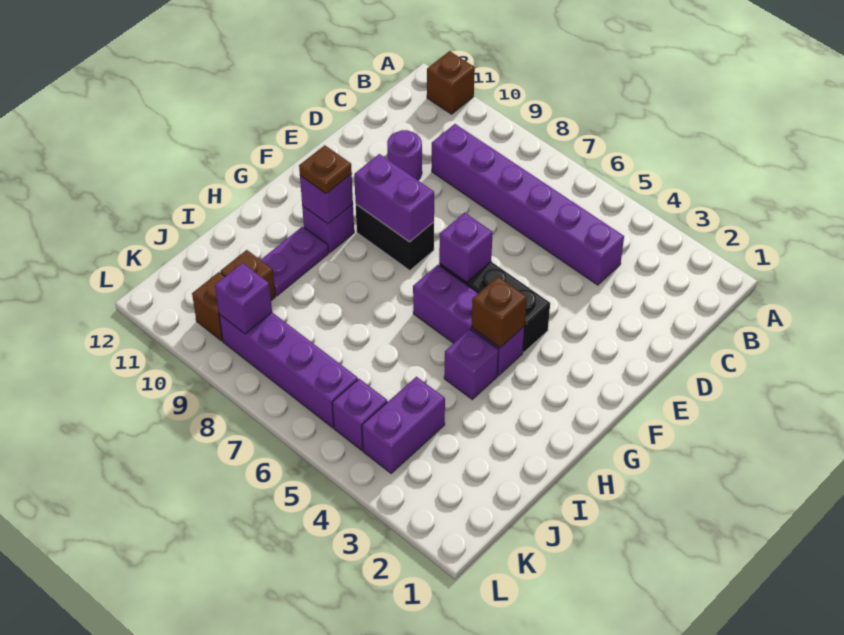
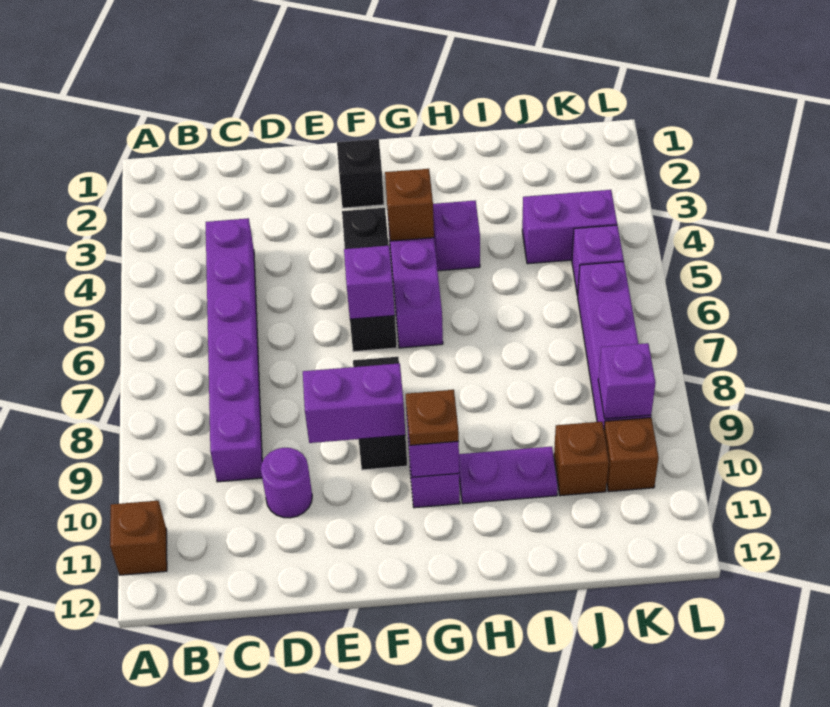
none -> black 1x1 brick [337,139,384,208]
purple 1x2 brick [354,154,434,242] -> purple 1x2 brick turned to [303,363,405,443]

